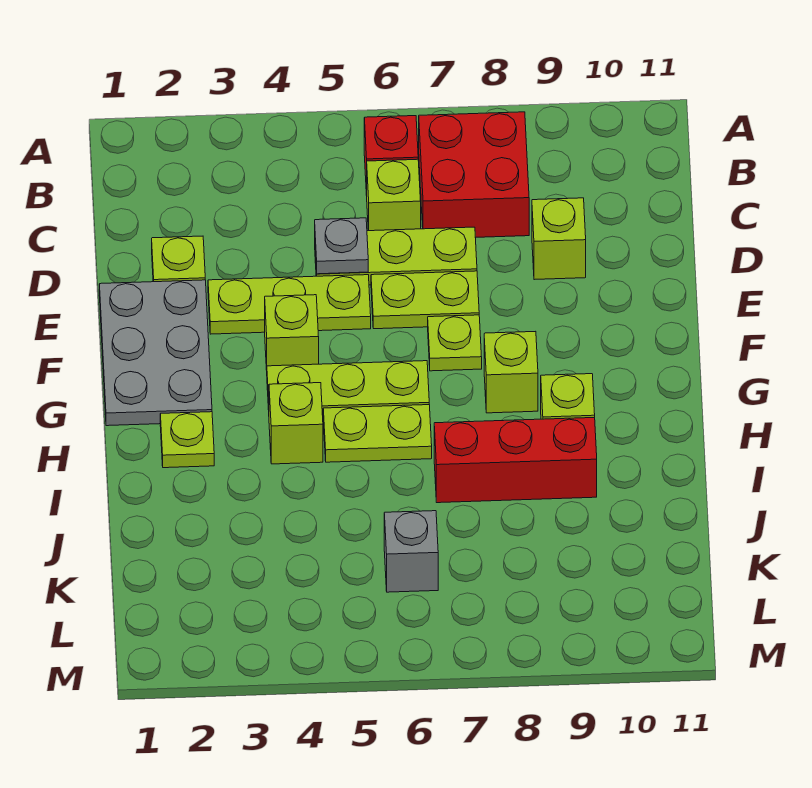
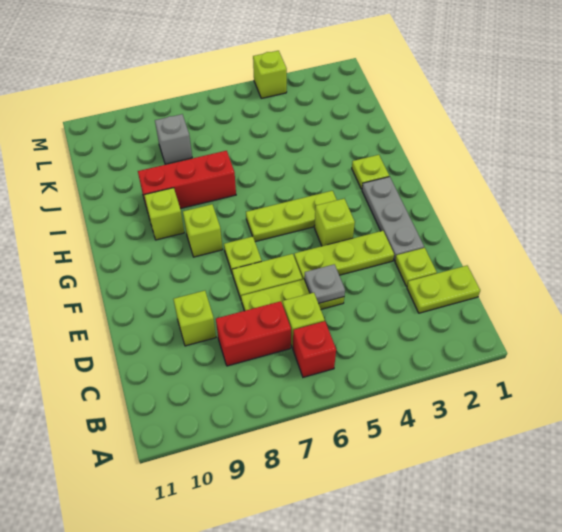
red 2x2 brick [419,112,529,237] -> red 1x2 brick [216,301,291,366]
grey 2x3 plate [99,280,212,426] -> grey 1x3 plate [362,177,424,261]
lime 1x1 brick [269,383,323,464] -> lime 1x1 brick moved to [253,51,287,98]
lime 1x2 plate [323,405,432,462] -> lime 1x2 plate moved to [407,266,480,313]
grey 1x1 brick [384,511,438,592] -> grey 1x1 brick moved to [155,114,192,164]

